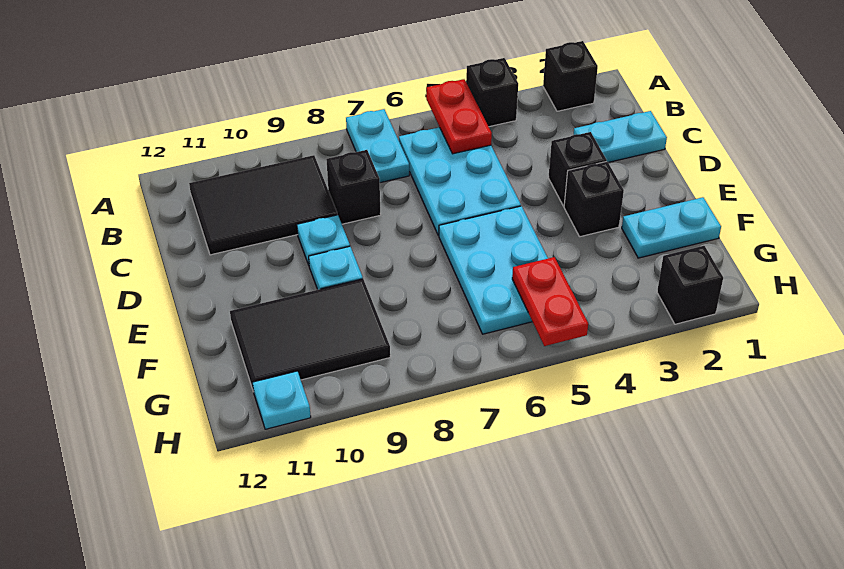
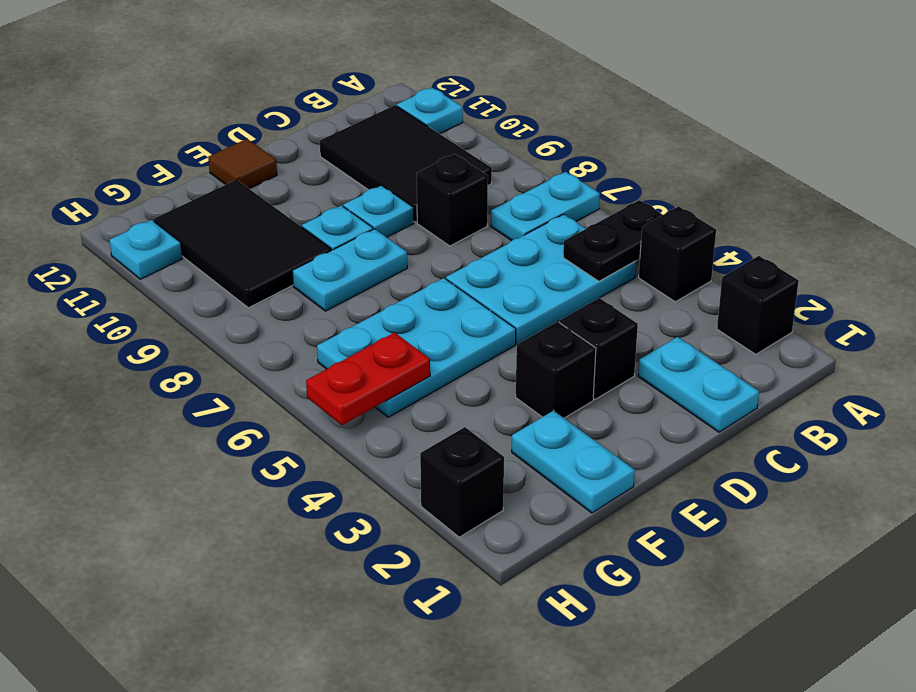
red 1x2 plate [426,79,492,154] -> black 1x2 plate [563,200,662,281]
none -> cyan 1x1 plate [397,88,463,134]
none -> cyan 1x2 plate [292,229,407,311]
none -> brown 1x1 tile [208,139,277,189]

